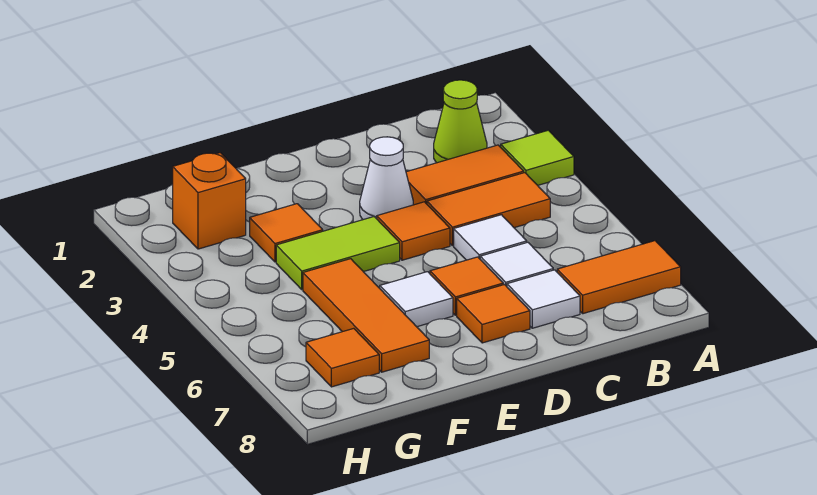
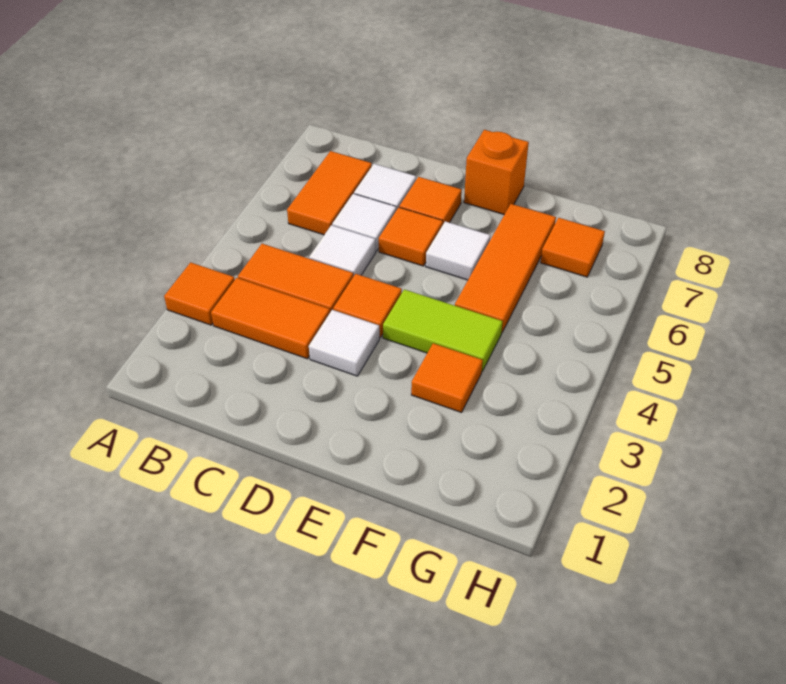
lime 1x1 tile [501,130,574,185] -> orange 1x1 tile [164,262,235,325]
orange 1x2 tile [557,241,681,314] -> orange 1x2 tile turned to [287,151,372,235]
lime 1x1 cone [434,80,487,163] -> none
white 1x1 cone [360,137,413,220] -> white 1x1 tile [309,310,380,376]
orange 1x1 brick [173,153,246,249] -> orange 1x1 brick moved to [464,130,529,215]

